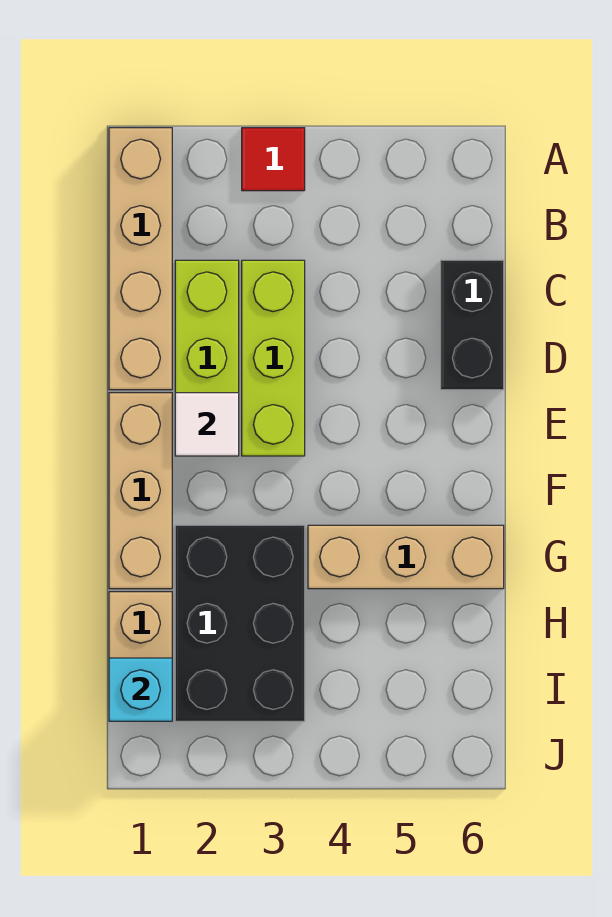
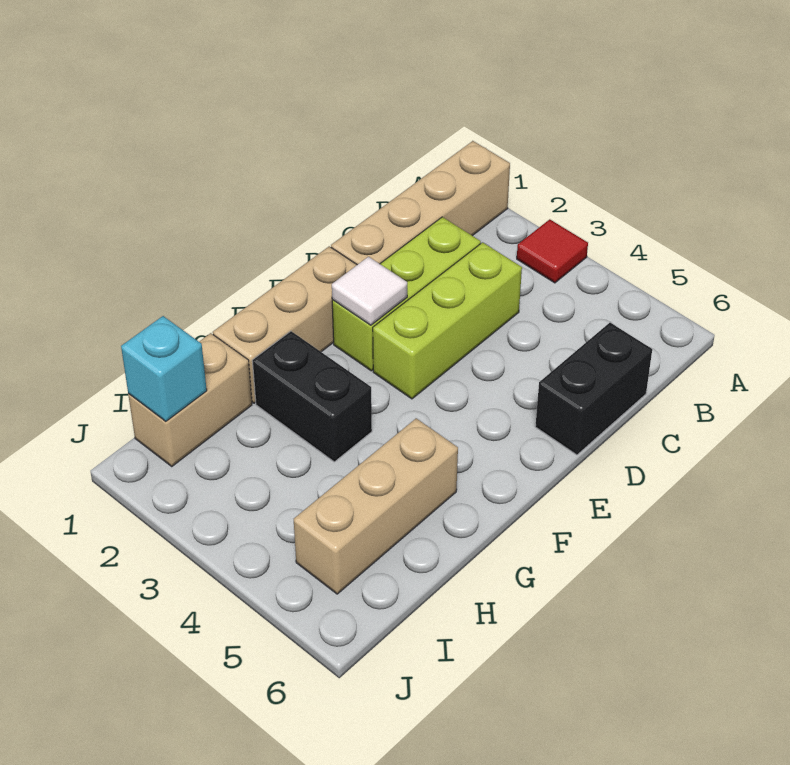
black 2x3 brick [175,525,305,721] -> black 1x2 brick [252,331,372,462]
tan 1x3 brick [308,525,504,589] -> tan 1x3 brick turned to [294,418,458,594]

